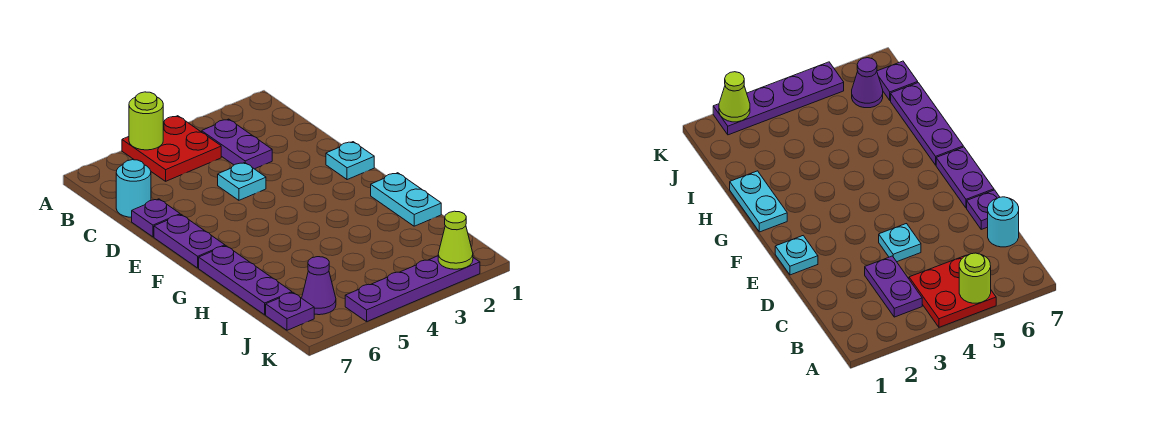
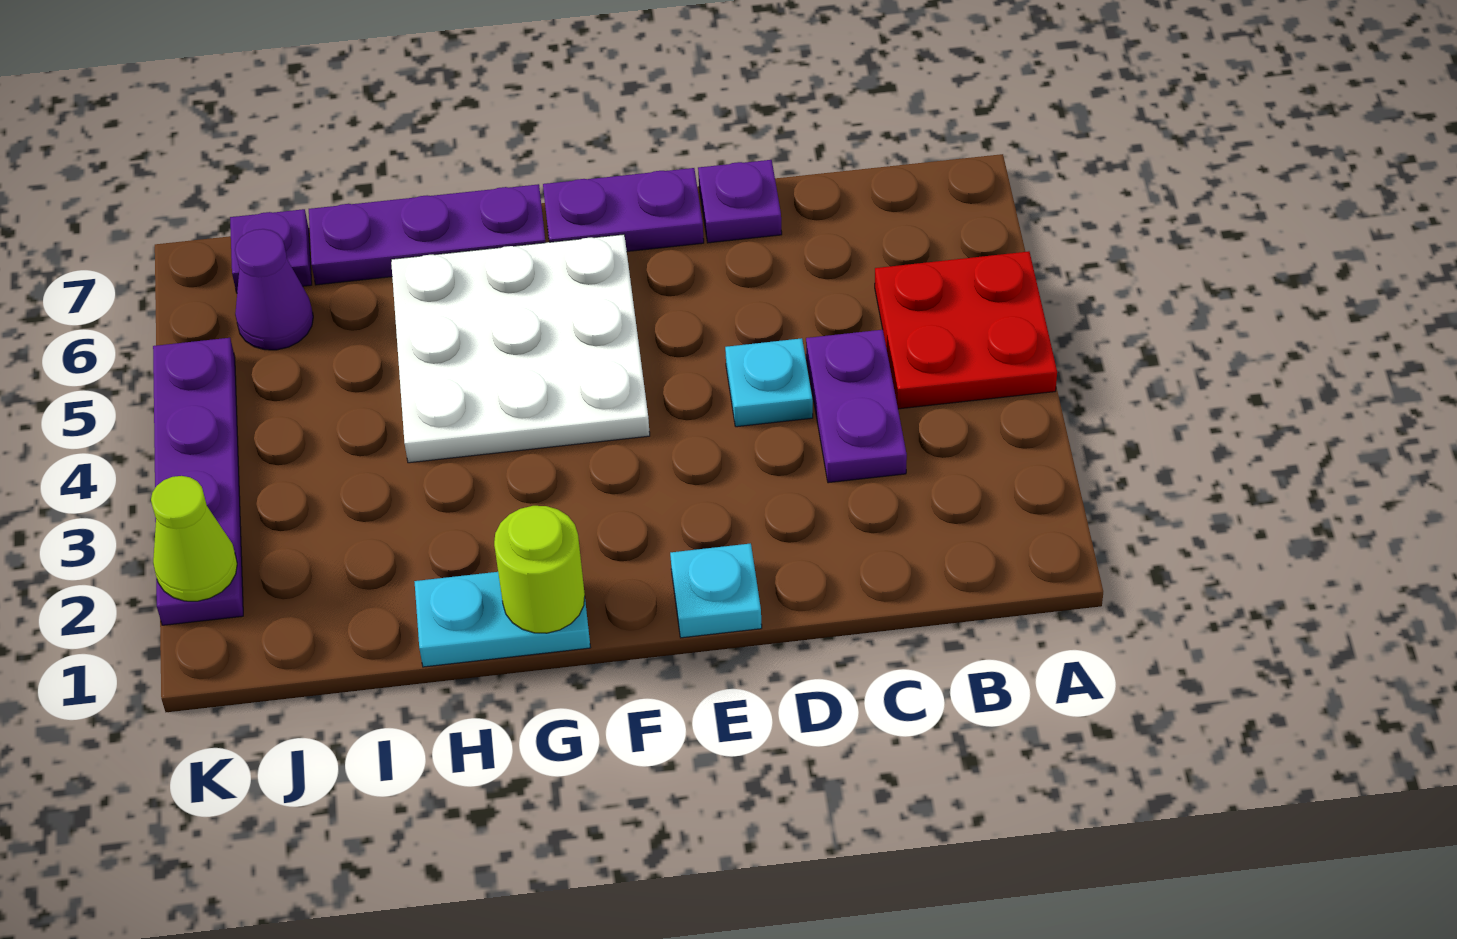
lime 1x1 round brick [129,92,163,150] -> lime 1x1 round brick moved to [494,506,585,633]
purple 1x2 plate [202,119,272,169] -> purple 1x2 plate turned to [806,330,907,483]
cyan 1x1 round brick [116,160,151,218] -> none
none -> white 3x3 plate [391,234,650,463]

